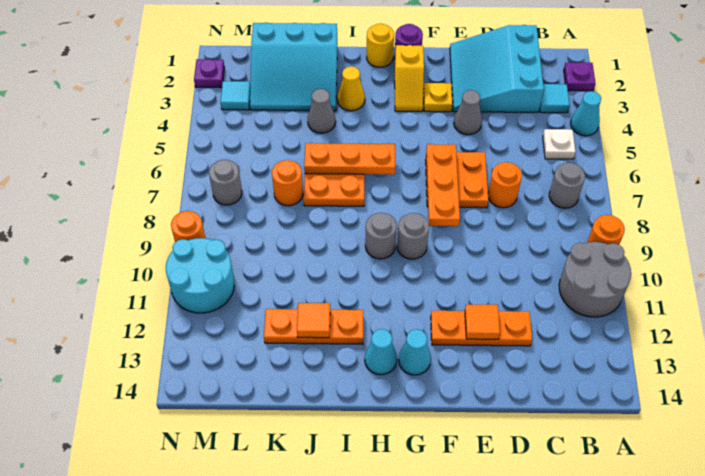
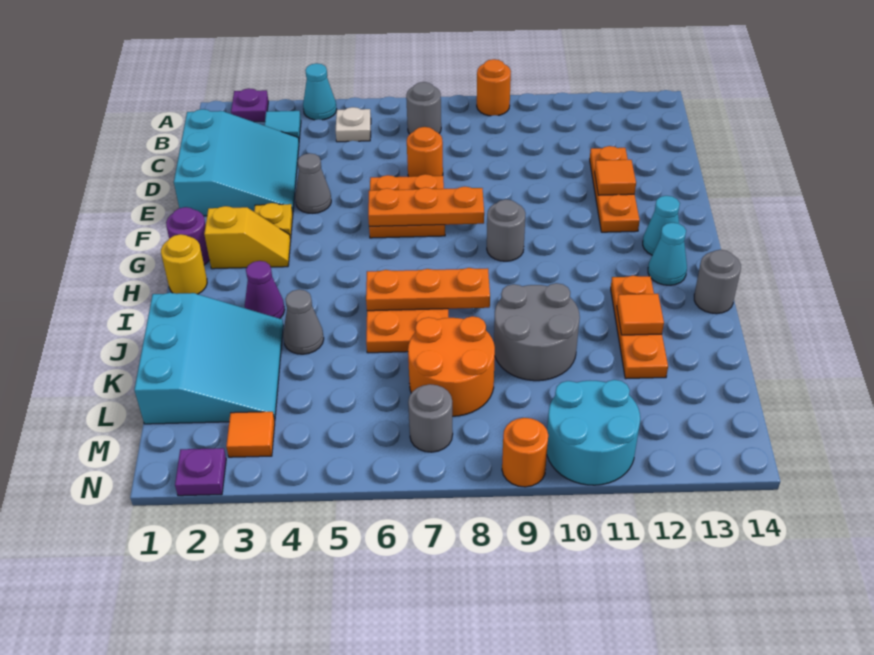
grey 2x2 round brick [559,242,631,317] -> grey 2x2 round brick moved to [494,283,580,381]
cyan 3x3 slope [450,25,544,112] -> cyan 3x3 slope turned to [174,109,299,216]
orange 1x3 plate [304,143,395,175] -> orange 1x3 plate turned to [366,268,490,311]
grey 1x1 round brick [365,213,397,259] -> grey 1x1 round brick moved to [694,250,741,314]
yellow 1x1 cone [337,66,365,111] -> purple 1x1 cone [245,261,285,319]
orange 1x1 round brick [272,160,303,206] -> orange 2x2 round brick [408,316,495,416]
cyan 1x1 tile [220,81,250,110] -> orange 1x1 tile [226,412,275,457]

